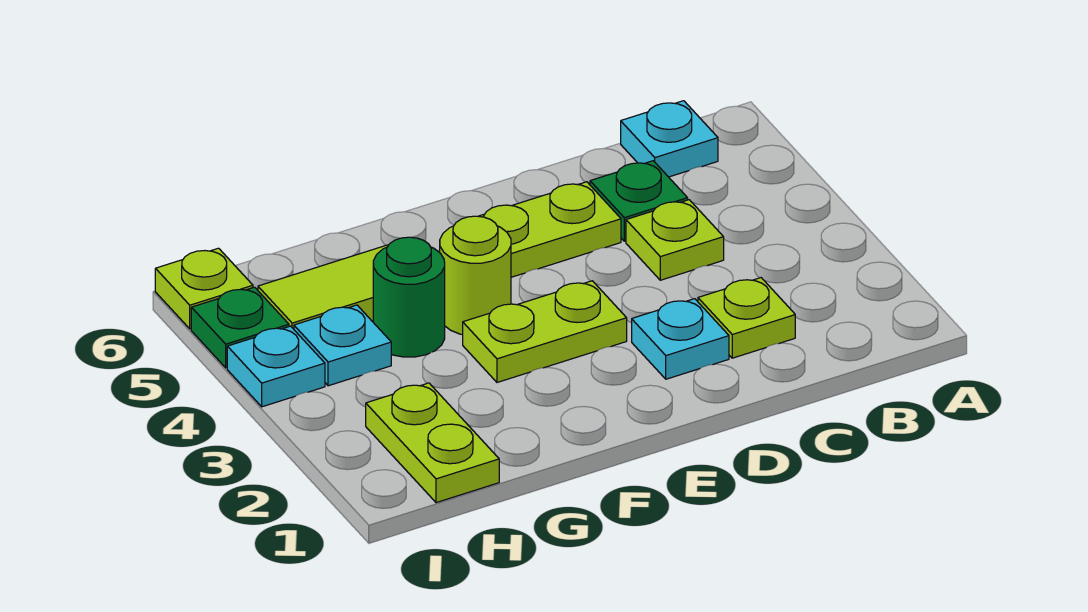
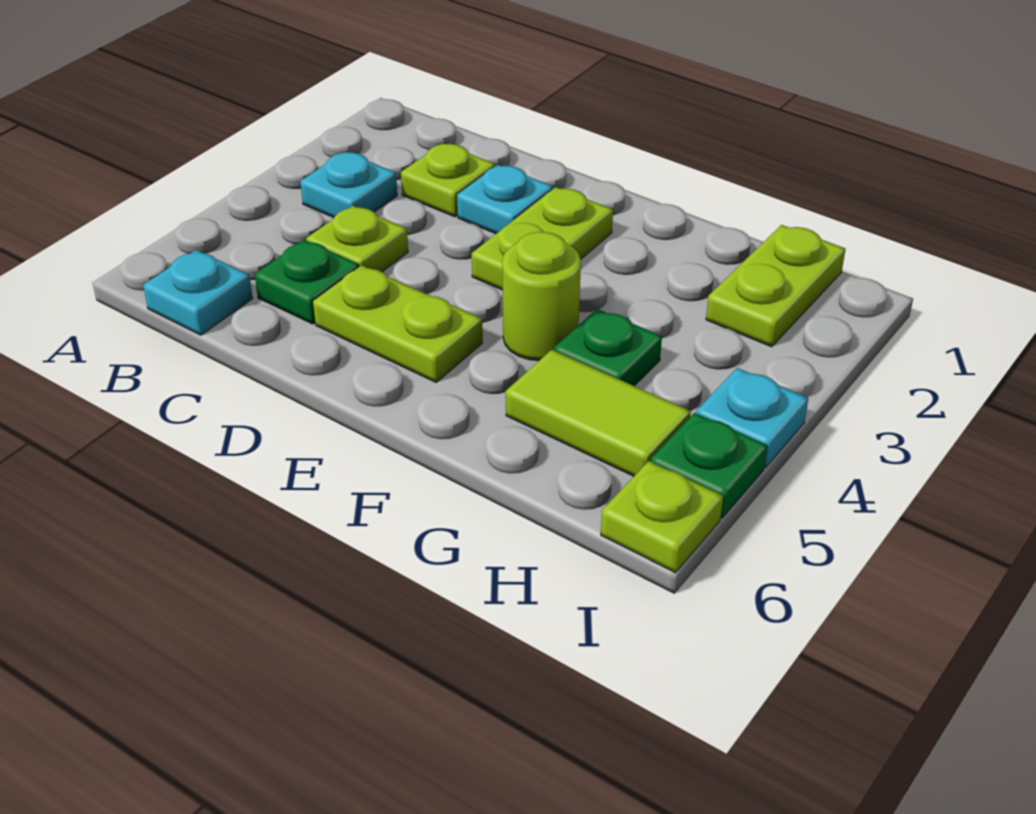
lime 1x2 plate [463,281,627,382] -> lime 1x2 plate turned to [472,187,613,290]
green 1x1 round brick [373,237,445,357] -> green 1x1 plate [554,309,662,386]
cyan 1x1 plate [294,305,391,386] -> cyan 1x1 plate moved to [300,152,397,217]

